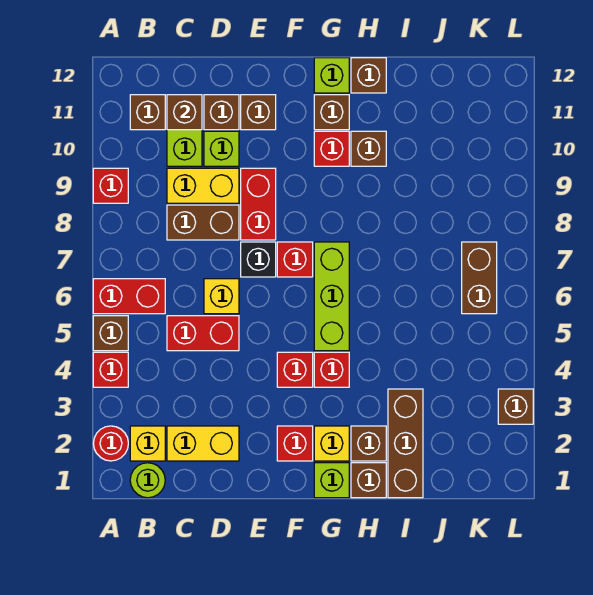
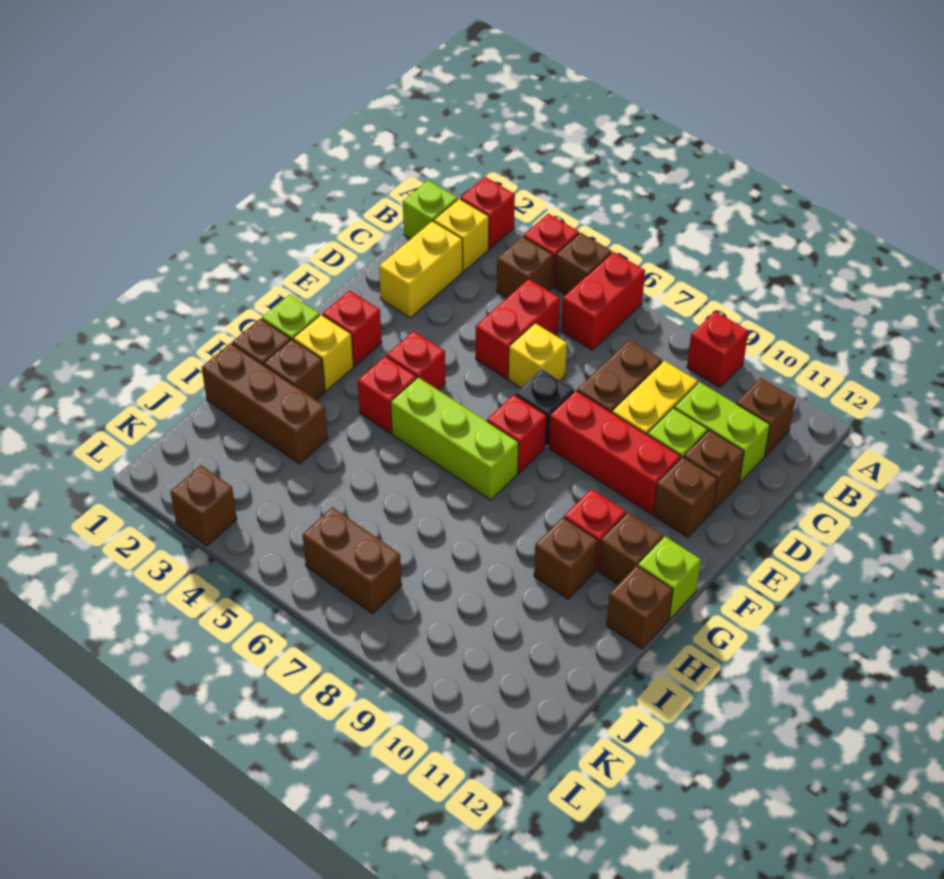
red 1x1 round brick [93,426,128,461] -> red 1x1 brick [460,177,515,249]
lime 1x1 round brick [130,463,165,498] -> lime 1x1 brick [403,180,458,239]
brown 1x1 brick [167,95,202,130] -> brown 1x1 brick moved to [497,236,553,298]
red 1x2 brick [241,168,276,240] -> red 1x3 brick [548,391,681,514]

